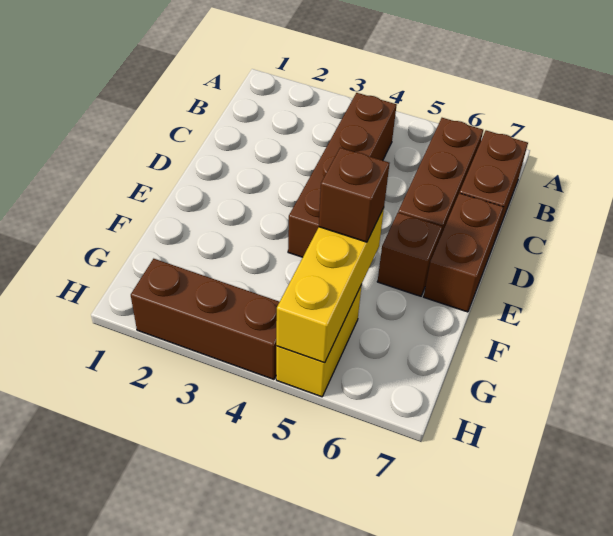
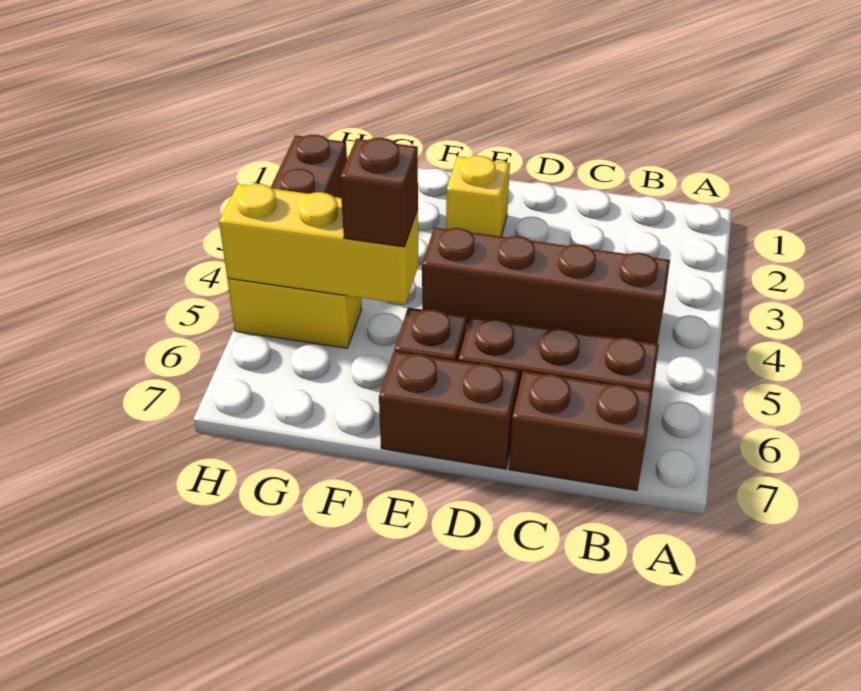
none -> yellow 1x1 brick [446,156,510,236]

